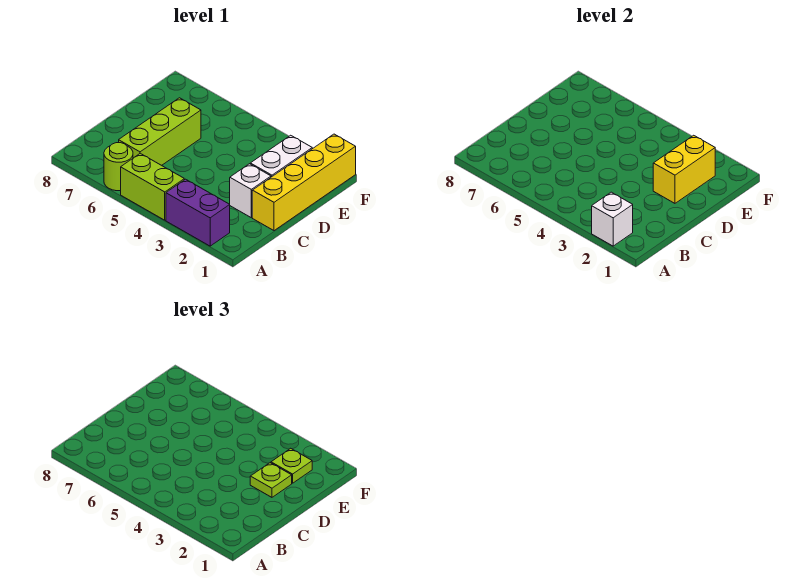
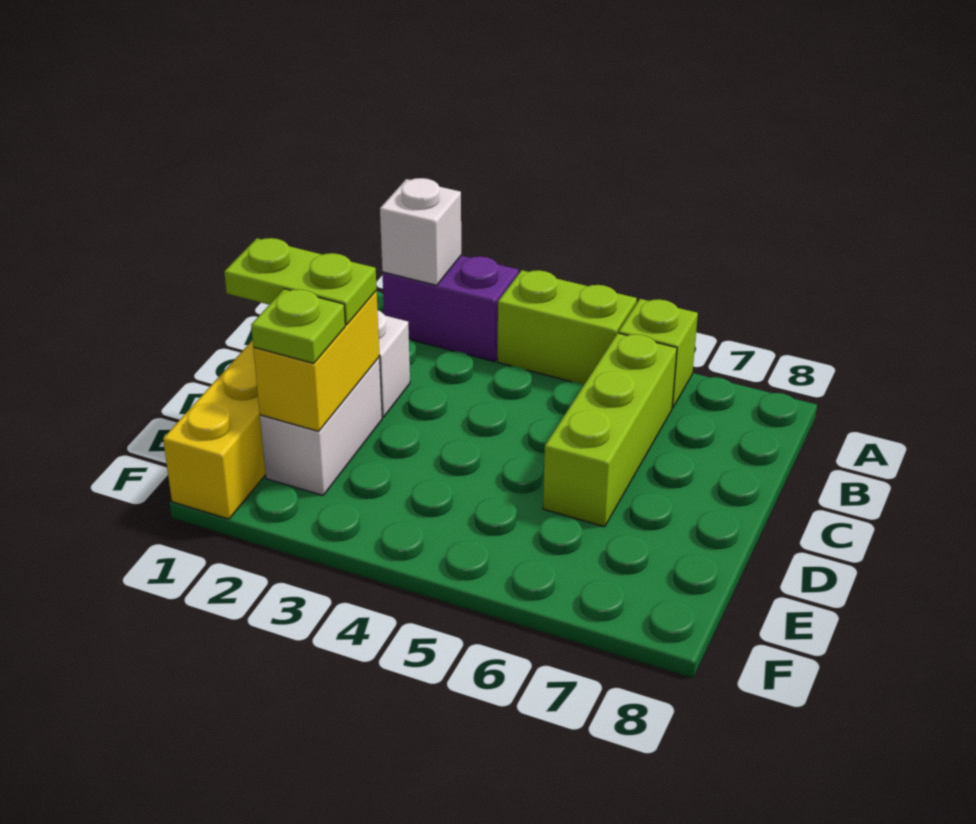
lime 1x1 round brick [104,143,133,191] -> lime 1x1 brick [619,299,698,408]
lime 1x1 plate [250,463,292,497] -> lime 1x2 plate [224,238,377,325]

